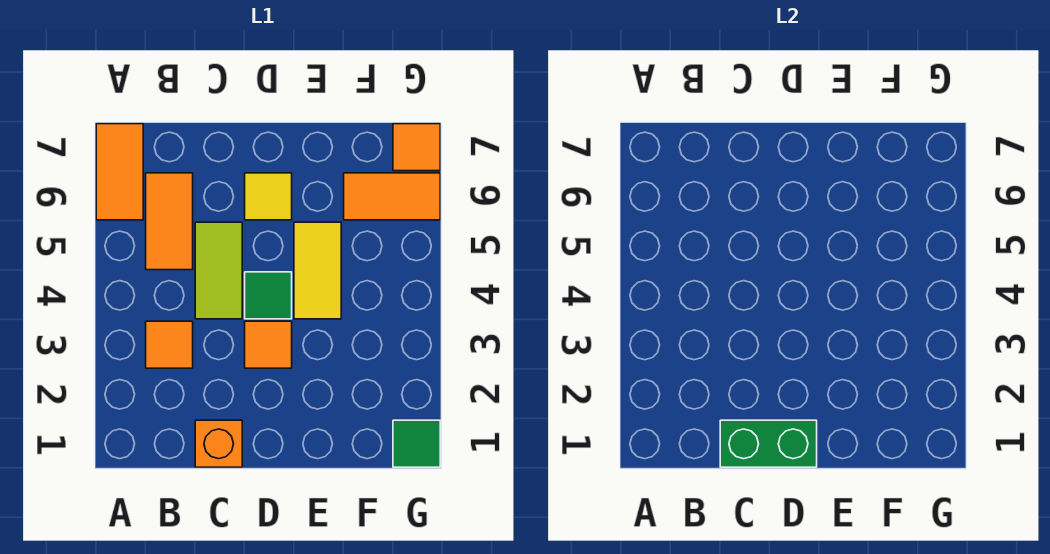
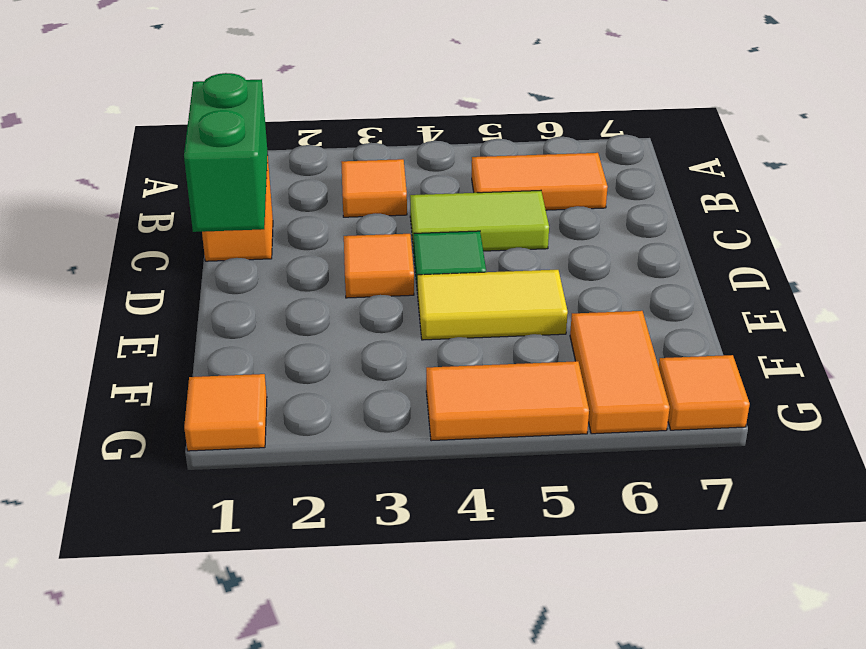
orange 1x2 tile [96,124,143,220] -> orange 1x2 tile moved to [426,361,589,441]
yellow 1x1 tile [245,173,292,220] -> none
green 1x1 tile [393,420,440,467] -> orange 1x1 tile [184,374,267,451]

